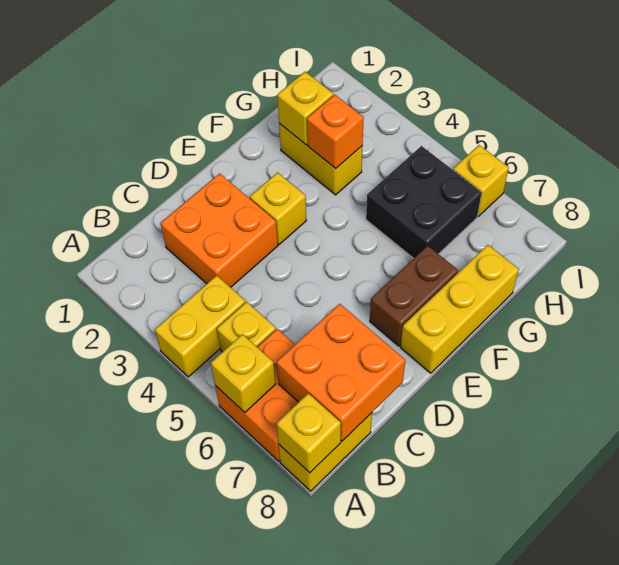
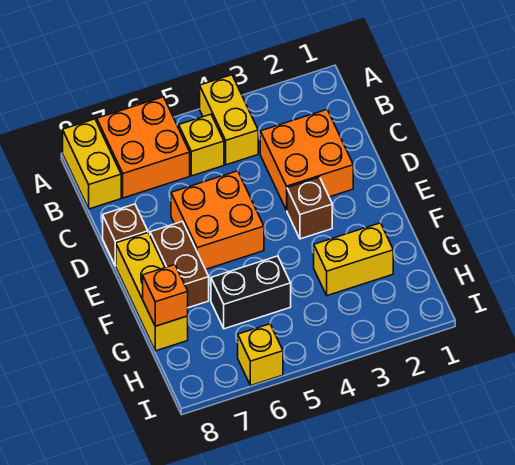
yellow 1x1 brick [211,334,276,412] -> none
yellow 1x1 brick [277,393,341,473] -> none
orange 2x2 brick [277,304,405,441] -> orange 2x2 brick moved to [171,171,264,269]
none -> brown 1x1 brick [103,204,148,266]
yellow 1x1 brick [250,172,306,244] -> brown 1x1 brick [287,177,332,239]
yellow 1x1 brick [277,72,333,145] -> none
orange 1x1 brick [307,95,364,169] -> orange 1x1 brick moved to [143,265,188,326]
black 2x2 brick [366,146,482,259] -> black 1x2 brick [211,256,291,329]

